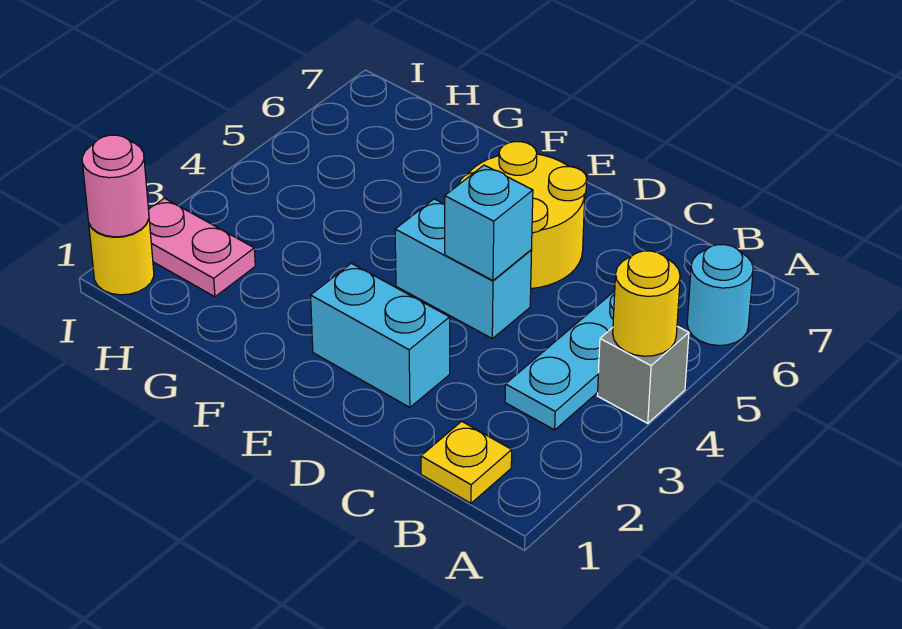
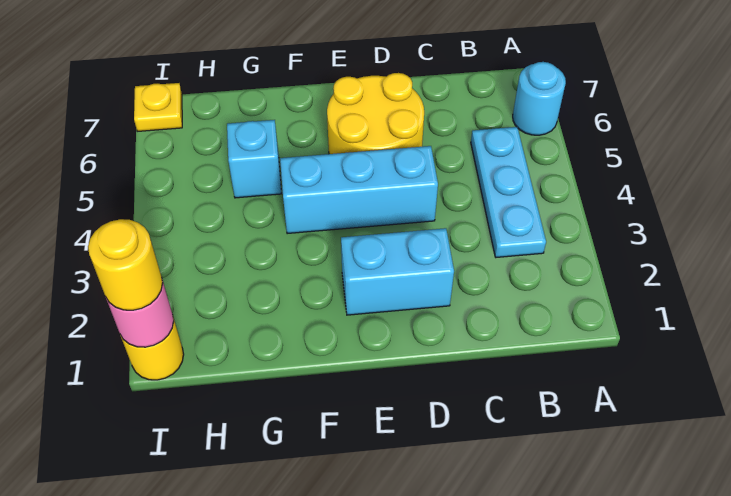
grey 1x1 brick [597,326,689,423] -> none
yellow 1x1 round brick [613,251,680,356] -> yellow 1x1 round brick moved to [88,219,163,310]
yellow 1x1 plate [421,421,512,503] -> yellow 1x1 plate moved to [134,83,182,131]
cyan 1x2 brick [395,199,532,338] -> cyan 1x3 brick [280,146,438,234]
cyan 1x1 brick [445,165,533,280] -> cyan 1x1 brick moved to [227,120,282,198]
pink 1x2 plate [149,198,255,297] -> none

